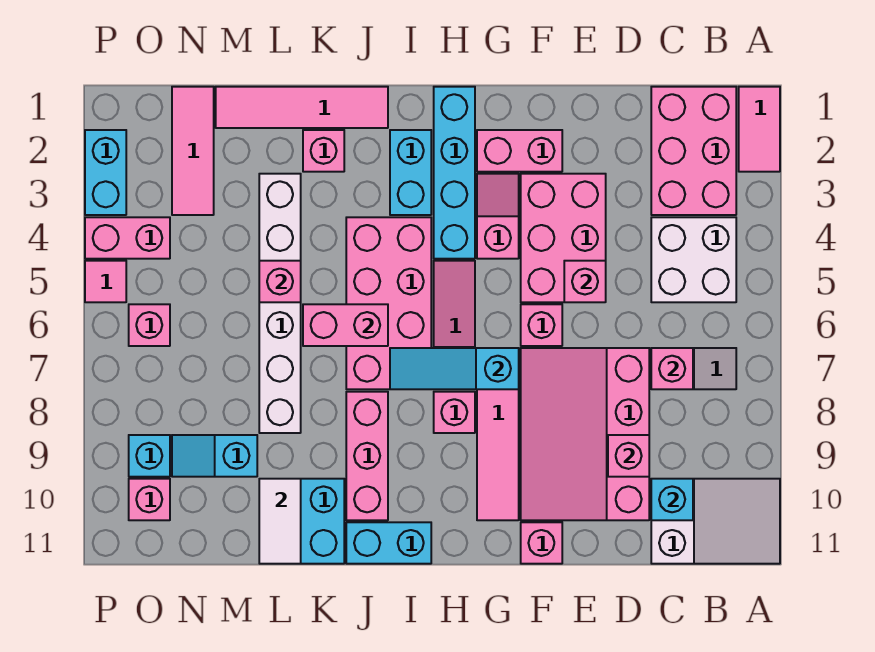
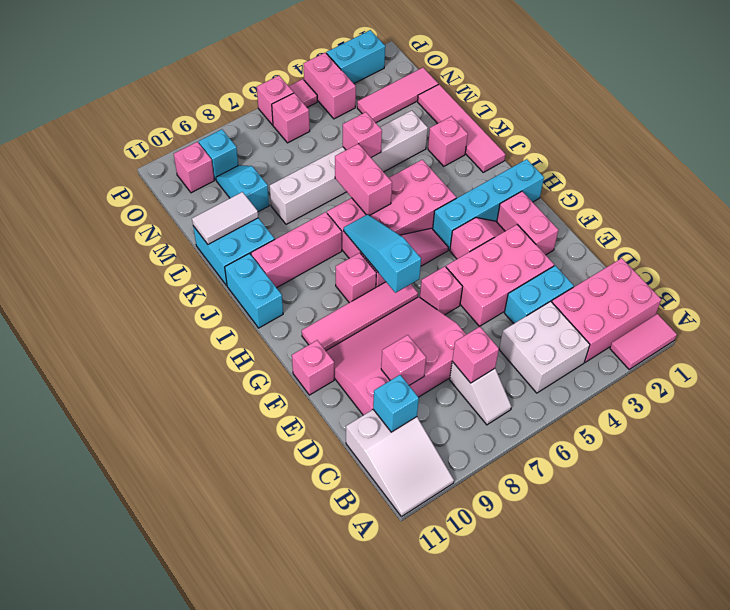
pink 1x1 brick [564,261,606,302] -> pink 1x1 brick moved to [257,76,294,125]
cyan 1x2 brick [390,130,431,215] -> cyan 1x2 brick moved to [504,266,574,324]

